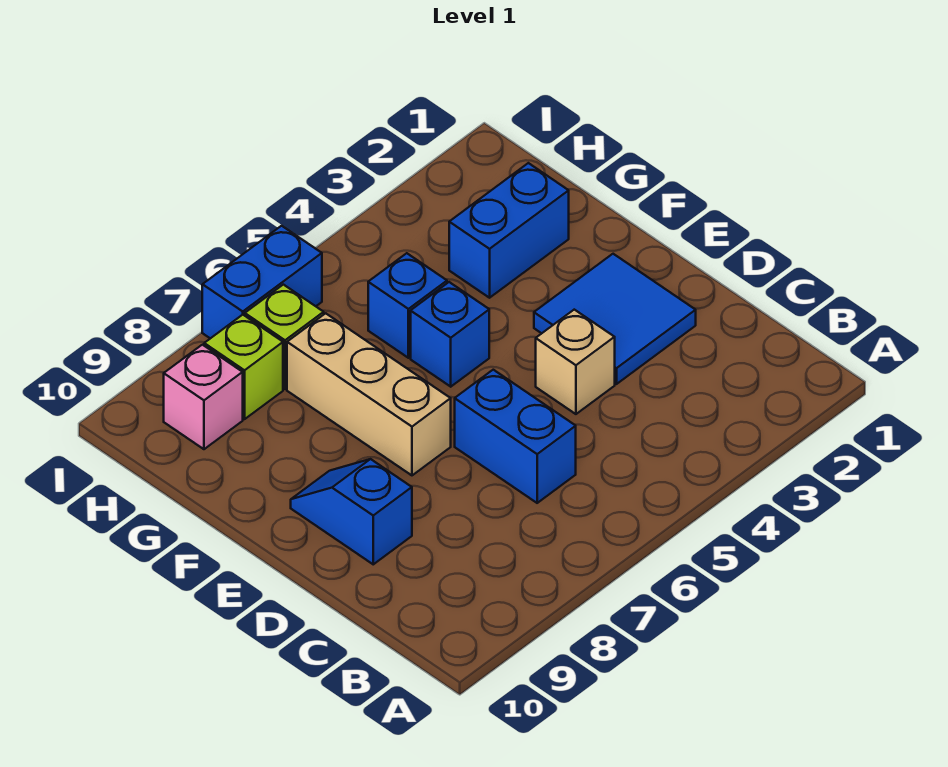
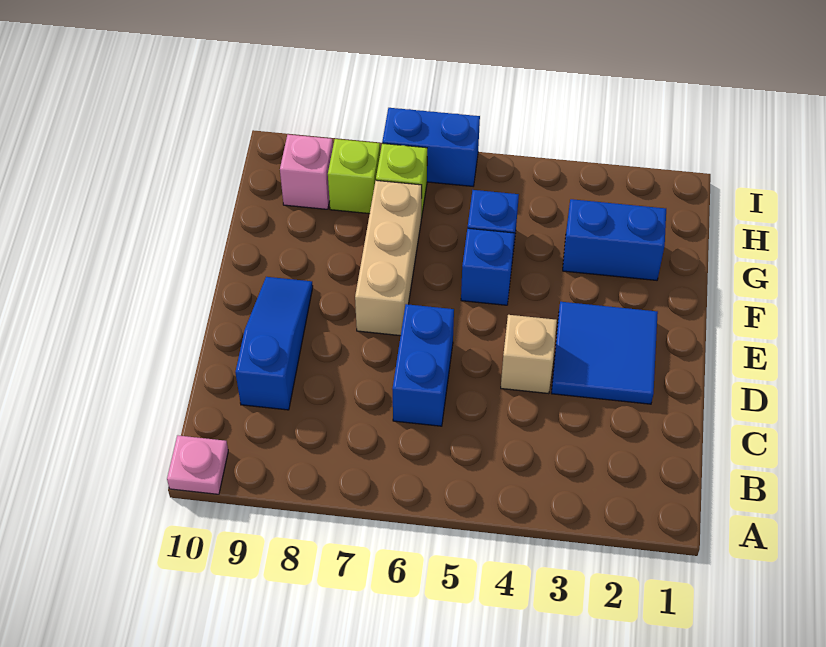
none -> pink 1x1 plate [167,435,228,494]
blue 1x2 slope [291,459,412,564] -> blue 1x3 slope [235,277,313,410]

